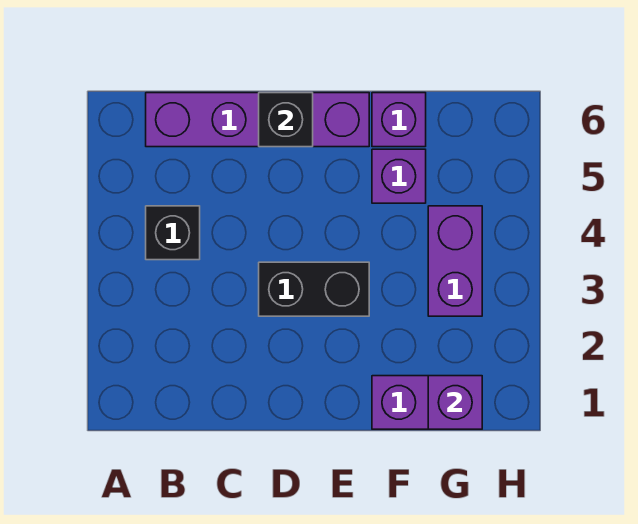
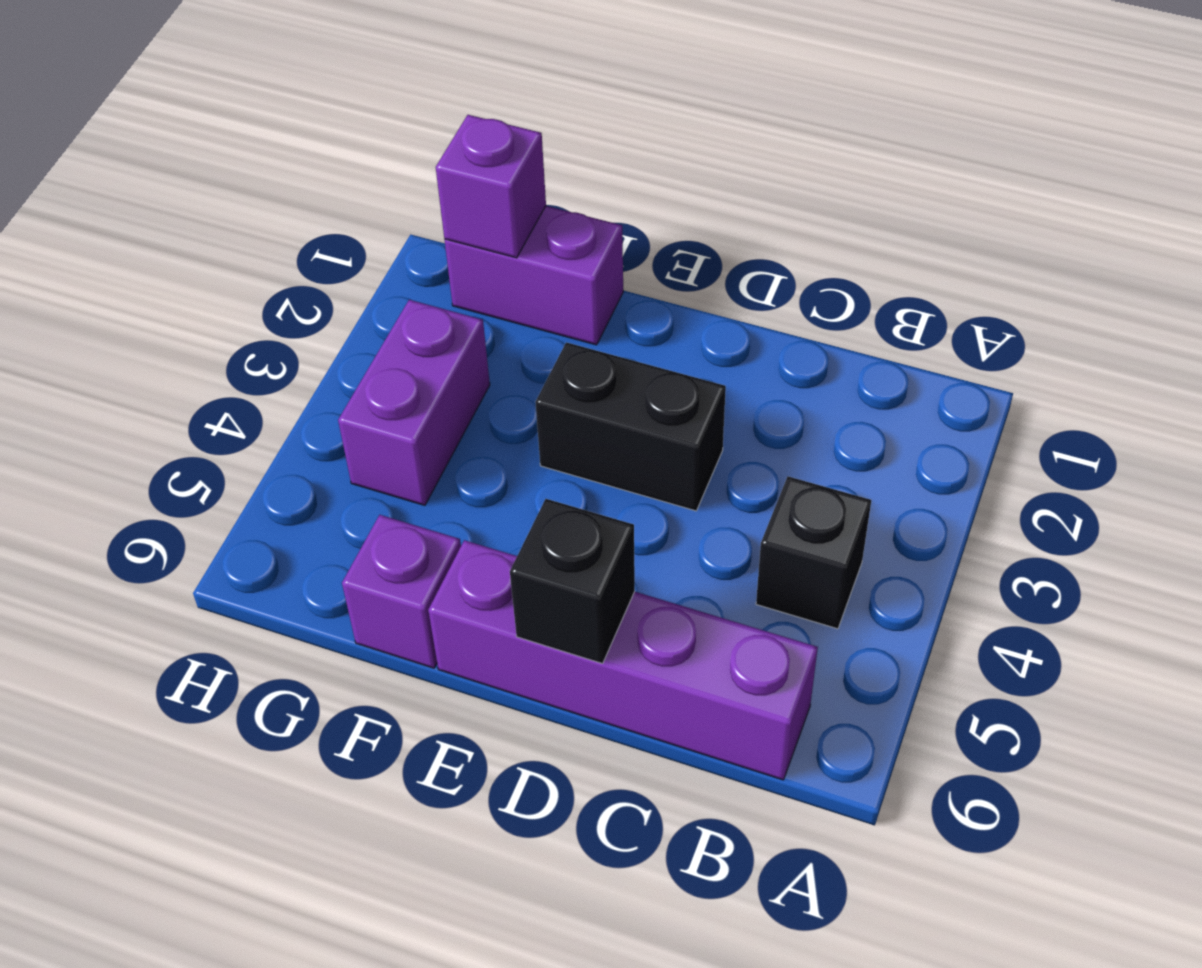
purple 1x1 brick [372,149,426,203] -> none

